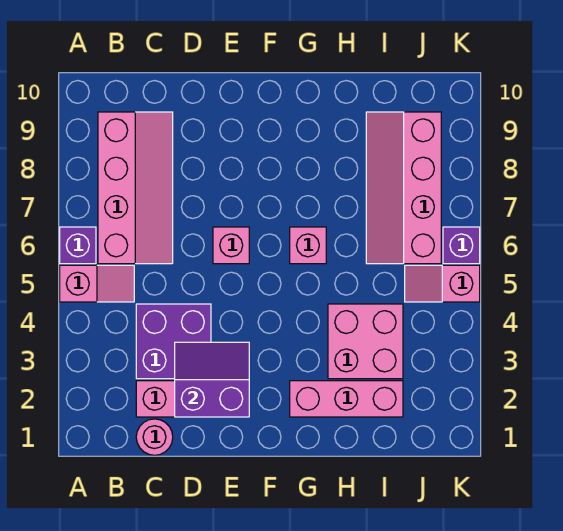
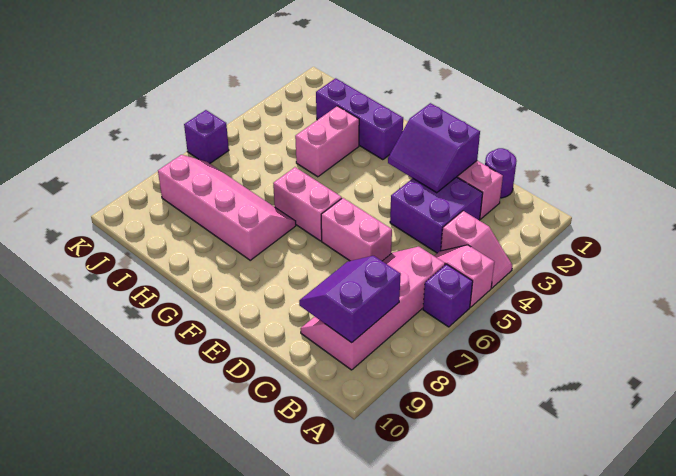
none -> purple 2x2 slope [299,256,401,343]
pink 1x1 round brick [136,419,173,455] -> purple 1x1 round brick [485,148,516,198]
pink 1x1 brick [213,227,249,264] -> pink 1x2 brick [321,198,392,261]
pink 1x3 brick [290,381,403,417] -> purple 1x3 brick [316,78,403,160]
pink 1x1 brick [290,227,326,264] -> pink 1x2 brick [273,167,342,241]
pink 2x2 brick [328,304,403,379] -> pink 1x2 brick [295,106,359,177]
pink 2x4 slope [366,112,441,264] -> pink 2x4 slope turned to [158,155,296,260]
pink 1x2 slope [405,265,480,302] -> pink 1x2 slope moved to [441,211,513,288]

